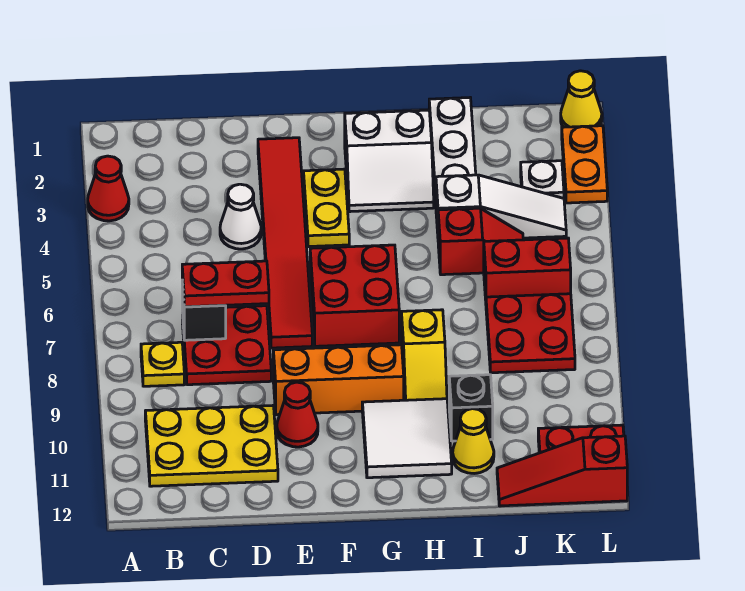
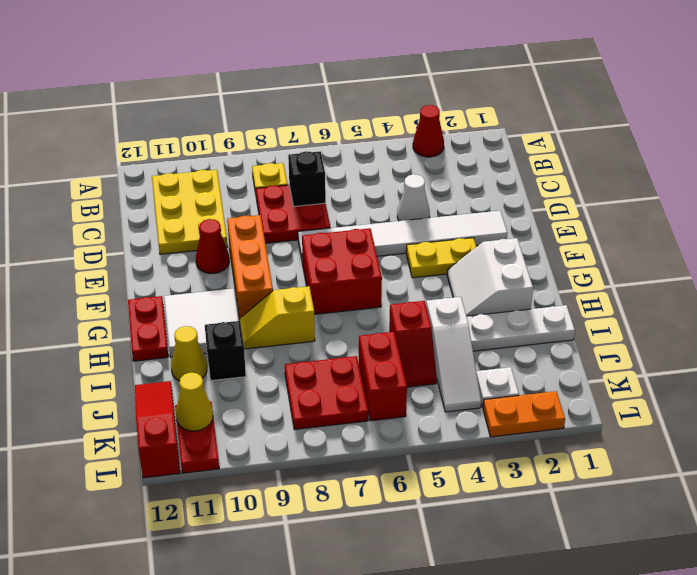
red 1x2 plate [182,261,269,307] -> red 1x2 plate moved to [128,296,168,361]
red 1x6 tile [258,138,312,348] -> white 1x6 tile [298,211,508,264]
yellow 1x1 cone [561,71,602,127] -> yellow 1x1 cone moved to [176,373,213,431]

